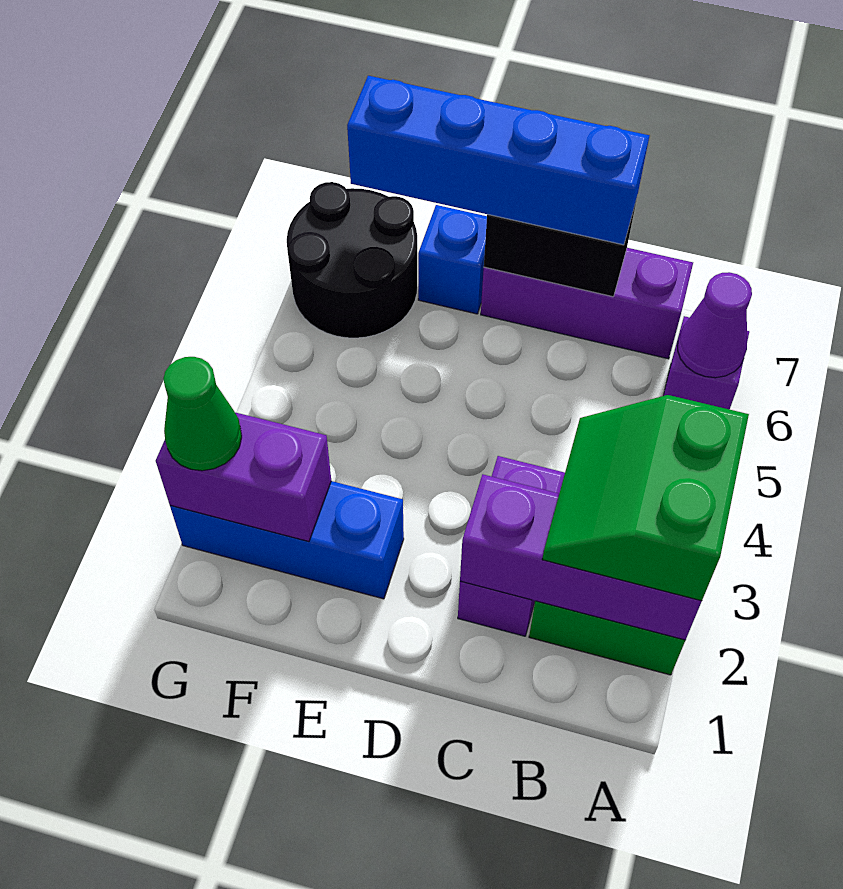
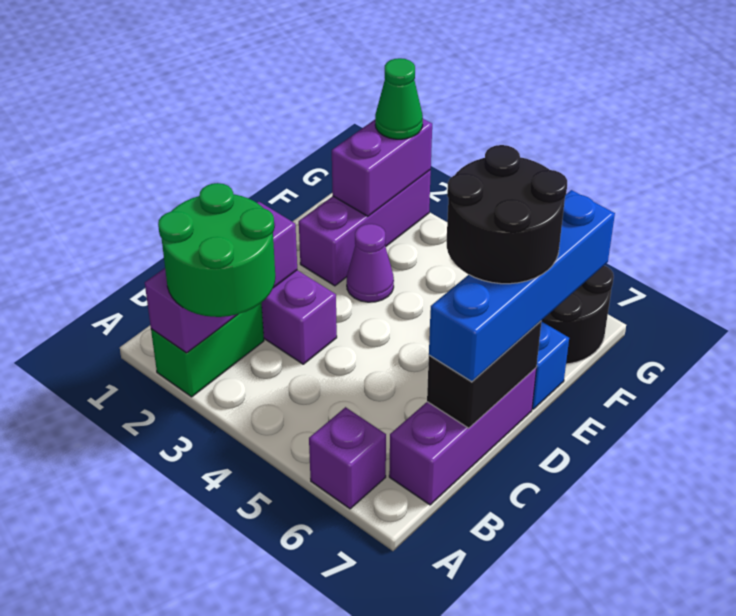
green 2x2 slope [542,395,749,601] -> green 2x2 round brick [158,183,275,317]
purple 1x1 cone [678,272,752,378] -> purple 1x1 cone moved to [347,224,394,302]
none -> black 2x2 round brick [446,145,567,284]
blue 1x3 brick [170,481,404,599] -> purple 1x3 brick [299,170,431,286]

